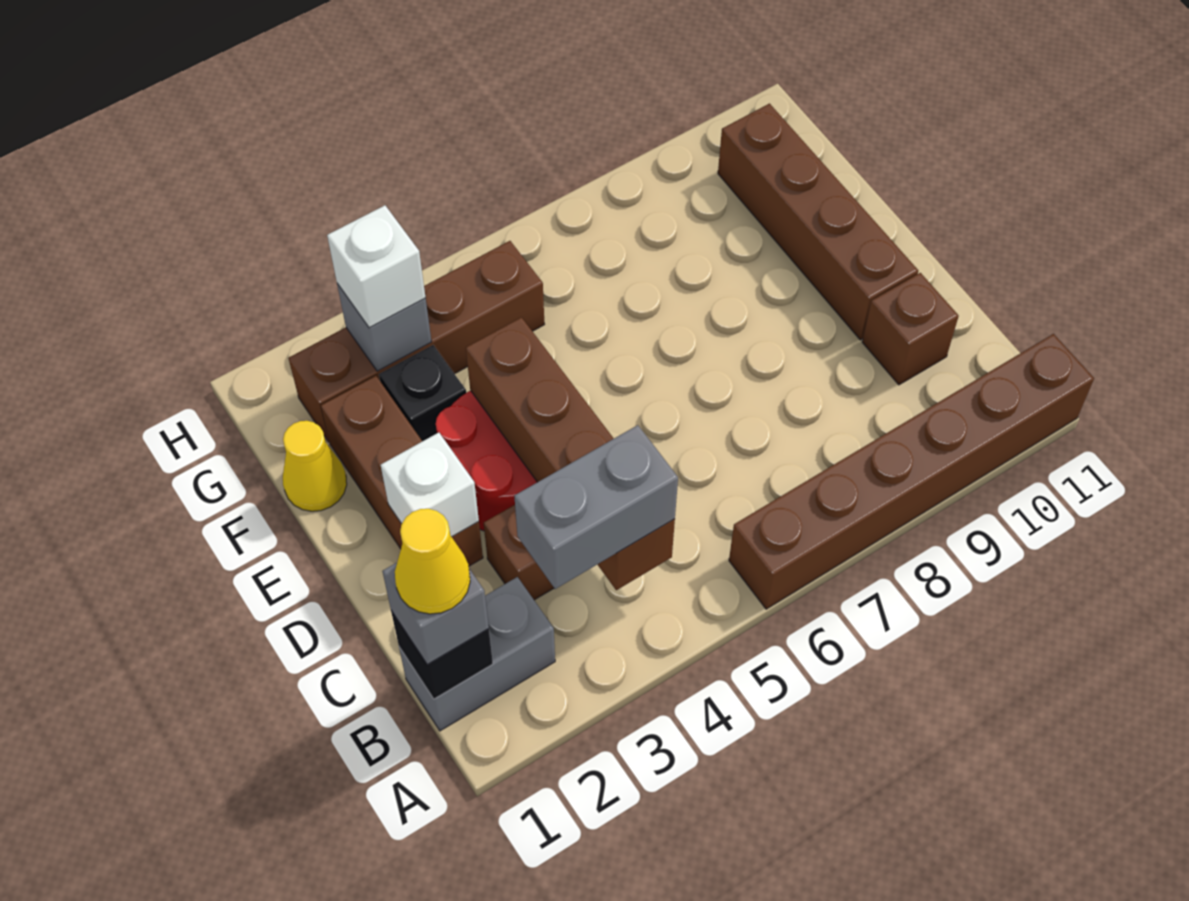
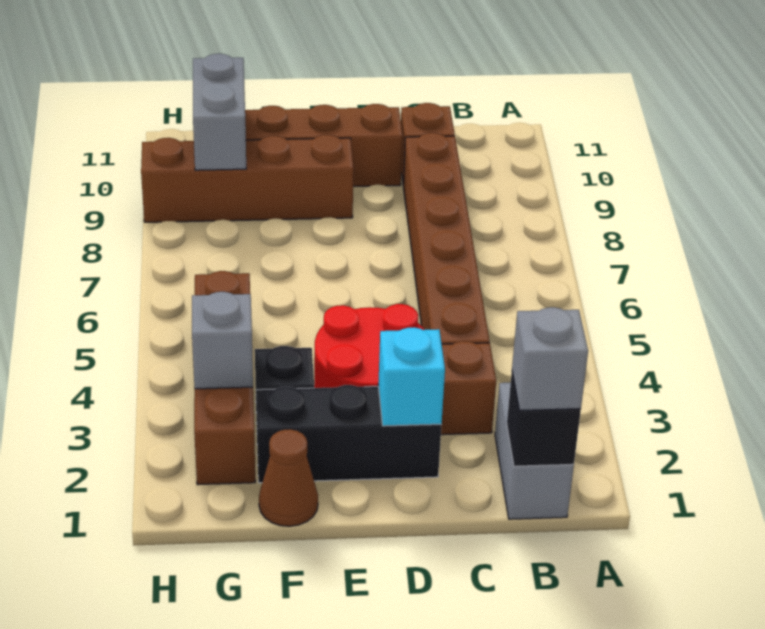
brown 1x6 brick [729,334,1094,609] -> brown 1x6 brick moved to [403,133,490,344]
yellow 1x1 cone [395,509,470,614] -> none
grey 1x2 brick [514,425,678,589] -> grey 1x2 brick moved to [193,54,246,170]
brown 1x4 brick [466,317,675,590] -> brown 1x4 brick moved to [141,135,354,222]
brown 1x3 brick [321,376,483,566] -> black 1x3 brick [256,385,441,483]
white 1x1 brick [381,432,479,537] -> cyan 1x1 brick [378,327,445,426]
yellow 1x1 cone [283,421,347,511] -> brown 1x1 cone [259,429,318,526]
white 1x1 brick [327,205,426,328] -> none

